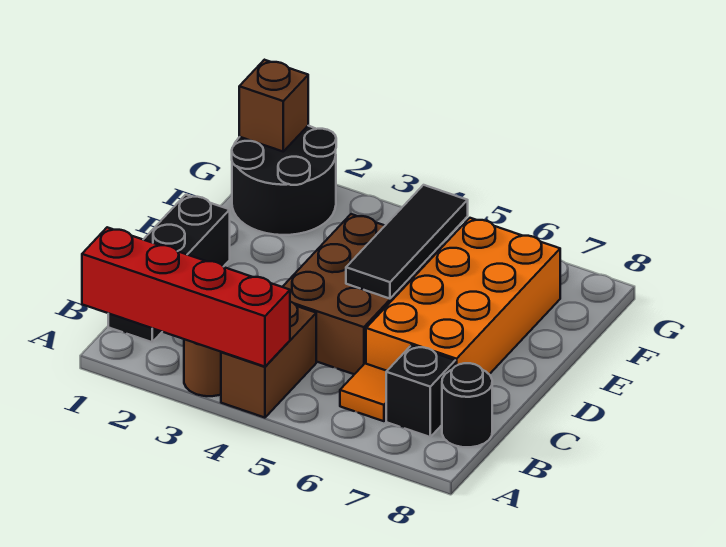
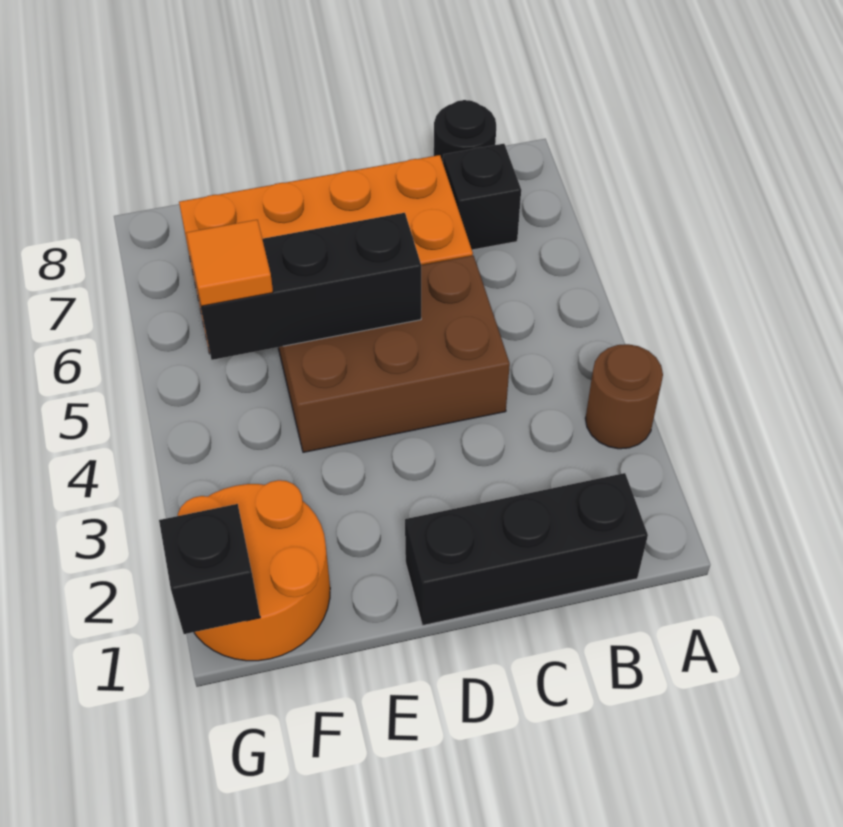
red 1x4 brick [82,227,290,367] -> none
brown 1x2 brick [221,302,316,418] -> none
orange 1x1 tile [340,364,387,421] -> orange 1x1 tile moved to [187,220,273,306]
black 1x3 tile [346,185,468,299] -> black 1x3 brick [193,213,421,360]
black 2x2 round brick [232,126,336,235] -> orange 2x2 round brick [178,480,330,661]
brown 1x1 brick [239,60,308,151] -> black 1x1 brick [159,504,260,634]

